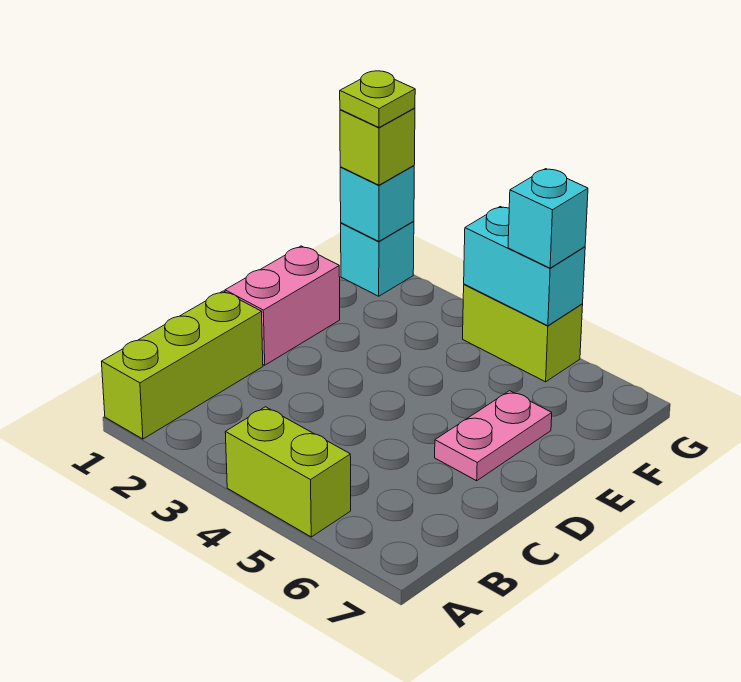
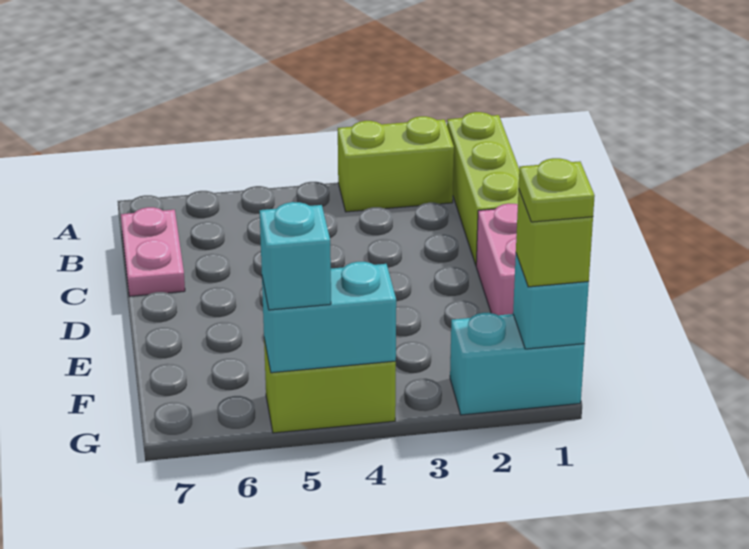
lime 1x2 brick [225,407,351,537] -> lime 1x2 brick moved to [338,116,454,212]
pink 1x2 plate [435,391,552,481] -> pink 1x2 plate moved to [121,207,185,296]
cyan 1x1 brick [341,221,414,296] -> cyan 1x2 brick [450,313,585,415]

